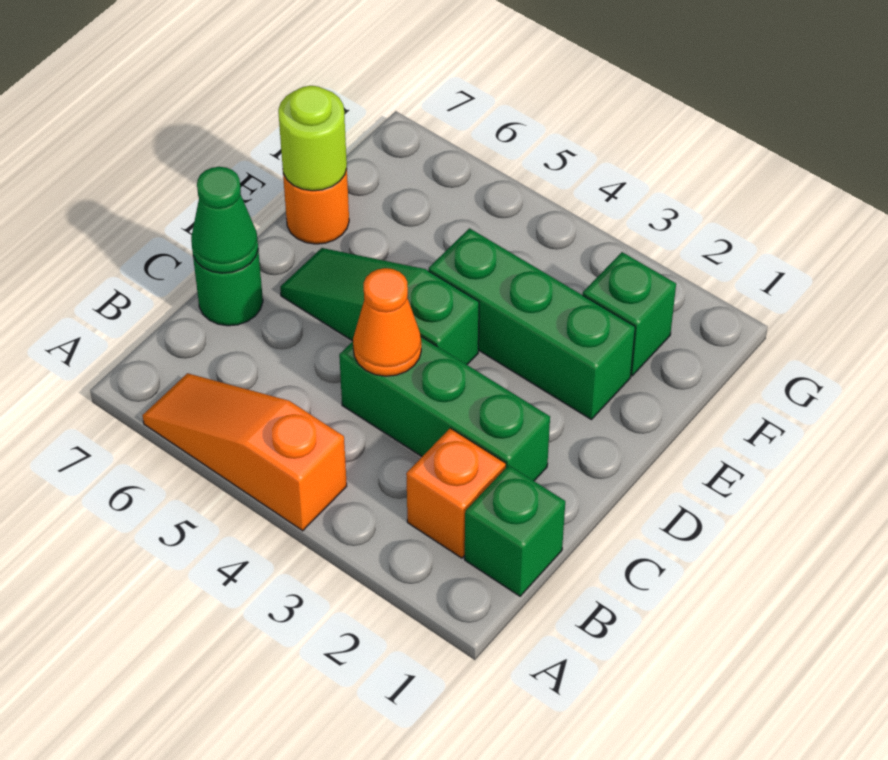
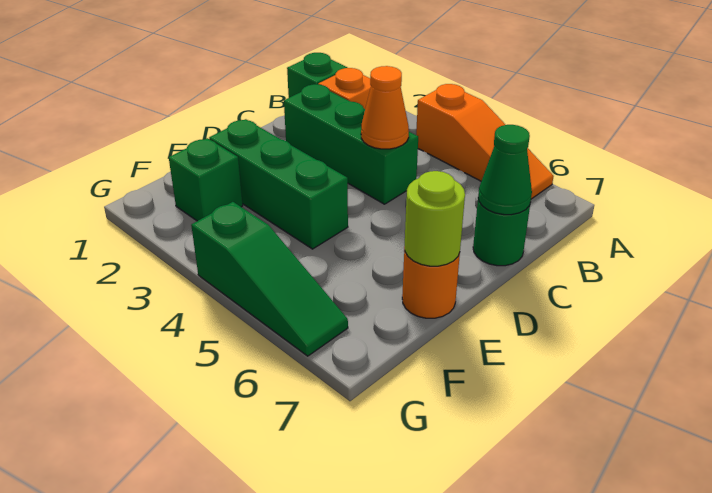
green 1x3 slope [280,248,479,365] -> green 1x3 slope moved to [191,202,348,356]

